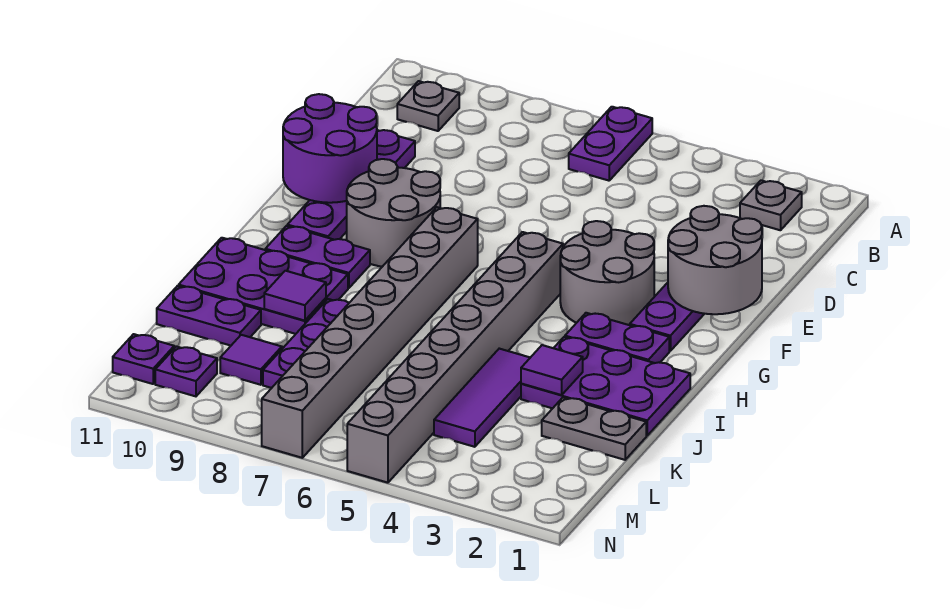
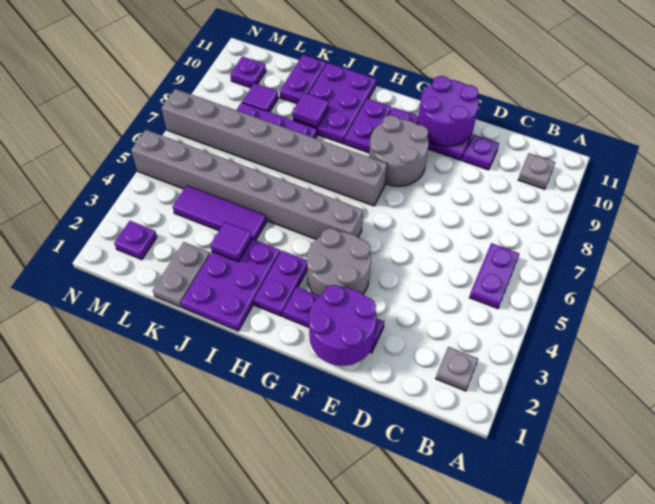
purple 1x2 plate [569,107,652,181] -> purple 1x2 plate turned to [469,243,519,309]
grey 2x2 round brick [668,206,762,314] -> purple 2x2 round brick [309,285,376,366]
purple 1x1 plate [113,334,174,384] -> purple 1x1 plate moved to [114,221,157,260]

